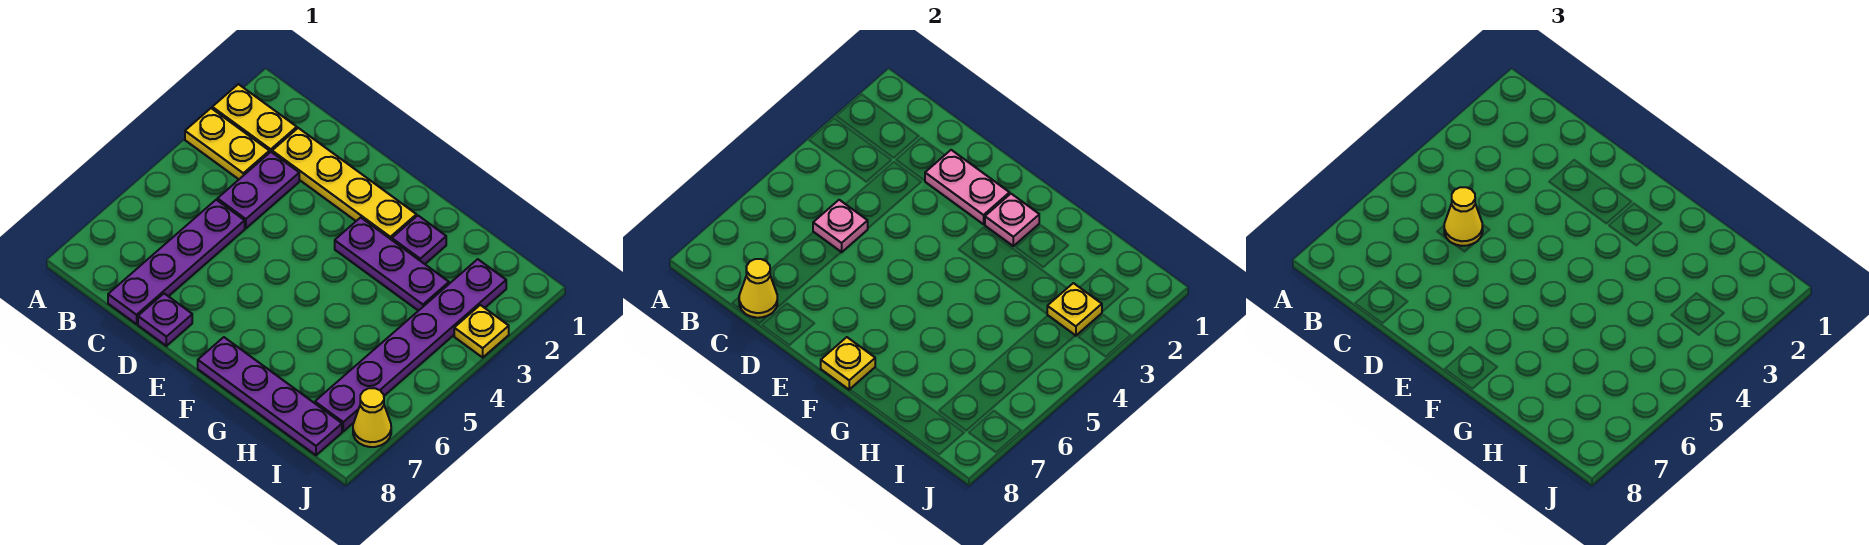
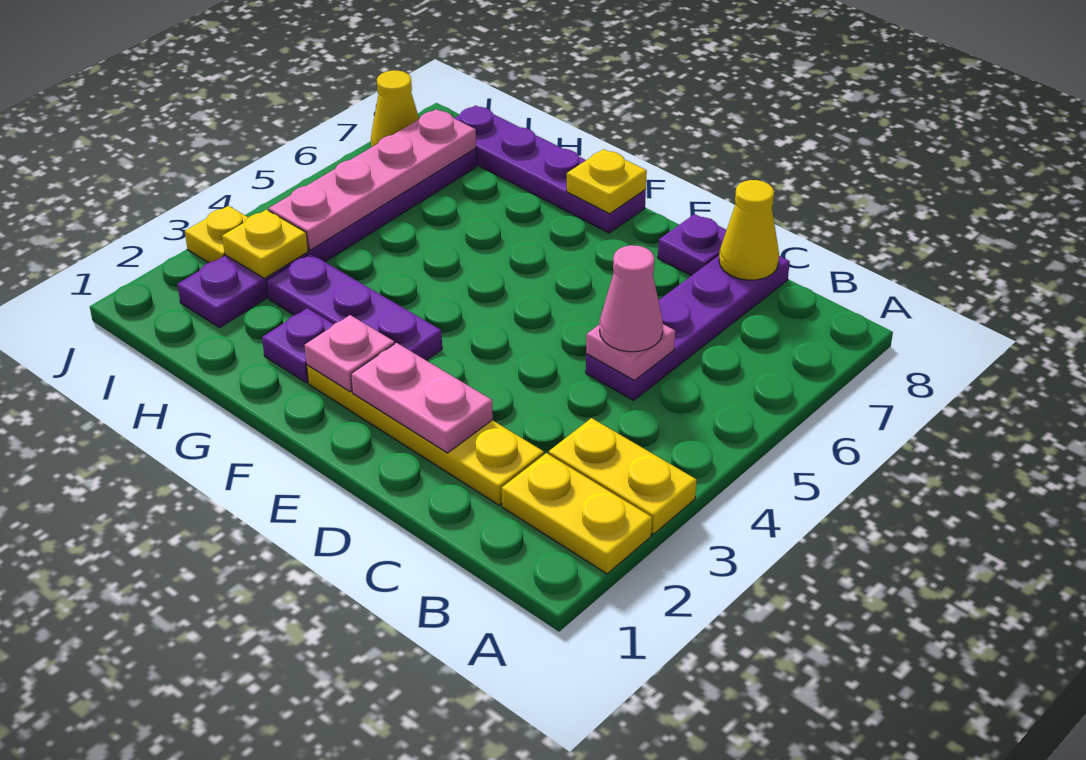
purple 1x2 plate [217,152,299,228] -> none
yellow 1x1 cone [1444,187,1483,246] -> pink 1x1 cone [600,245,663,352]
none -> pink 1x4 plate [269,109,476,250]

